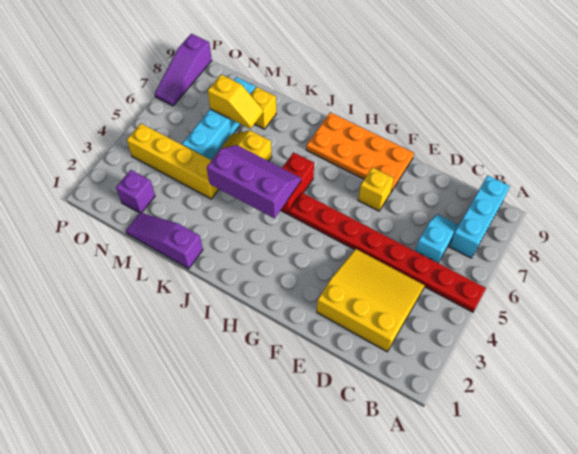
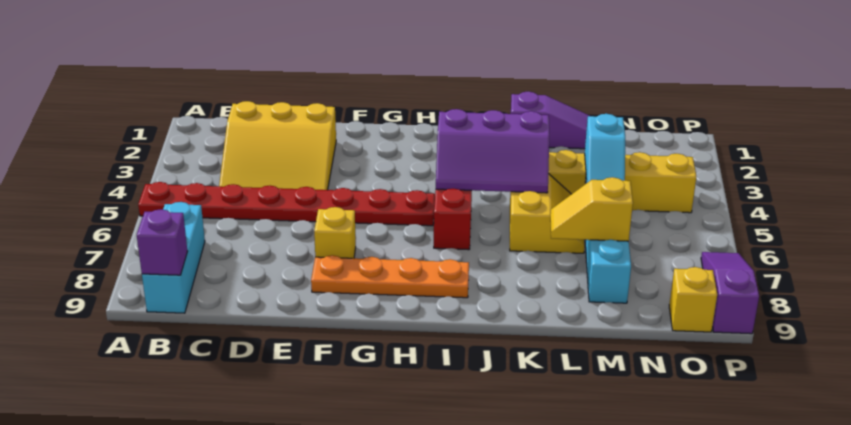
cyan 1x2 slope [415,214,459,263] -> cyan 1x2 slope moved to [585,114,625,183]
orange 2x4 plate [306,112,414,192] -> orange 1x4 plate [311,255,469,298]
yellow 1x1 brick [250,87,276,129] -> yellow 1x1 brick moved to [669,267,717,332]
purple 1x1 brick [116,170,155,213] -> purple 1x1 brick moved to [137,209,188,275]

